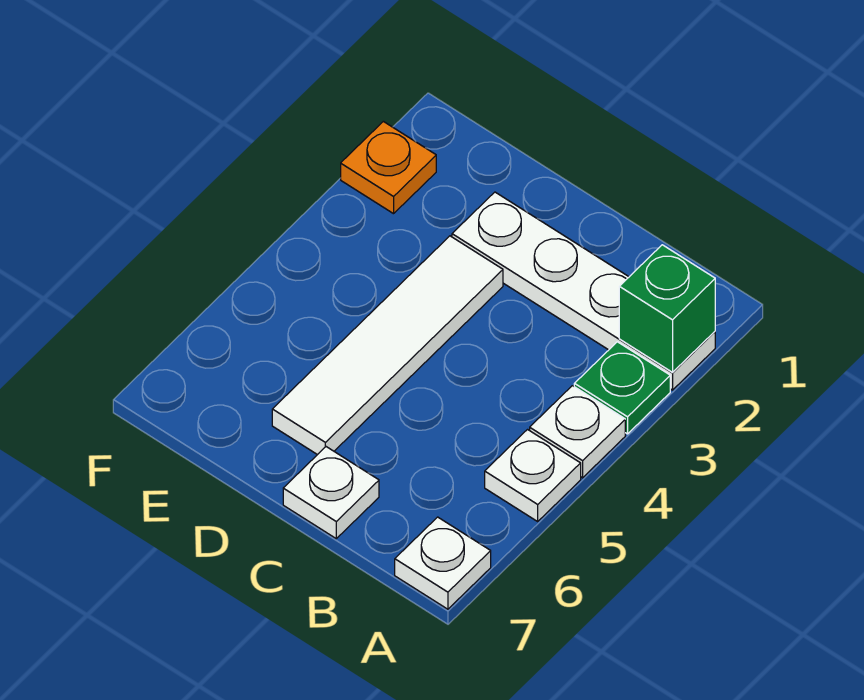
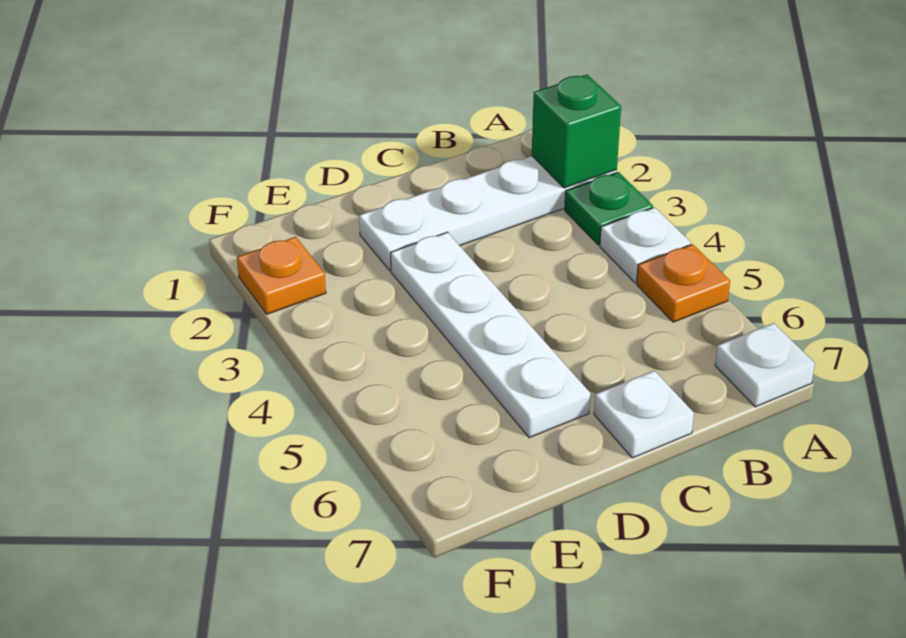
white 1x1 plate [485,430,581,521] -> orange 1x1 plate [637,244,730,322]
white 1x4 tile [272,236,503,455] -> white 1x4 plate [391,232,590,438]

